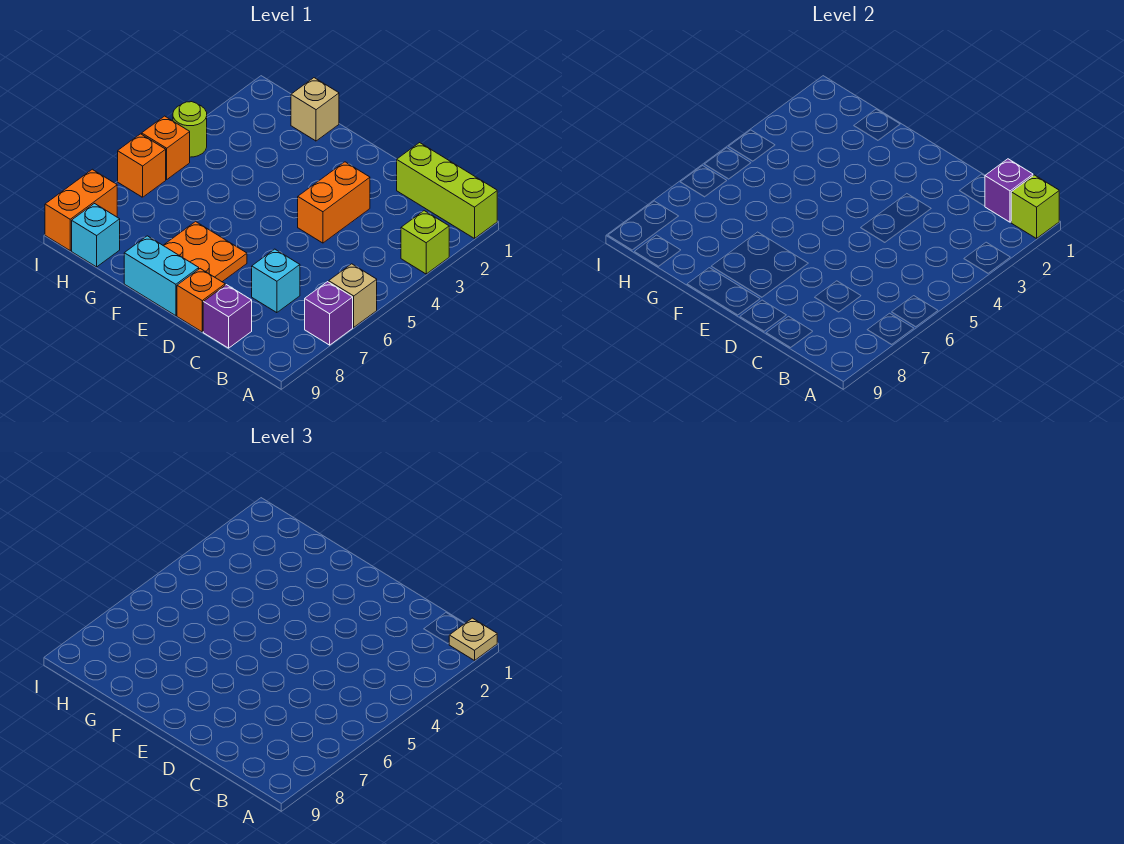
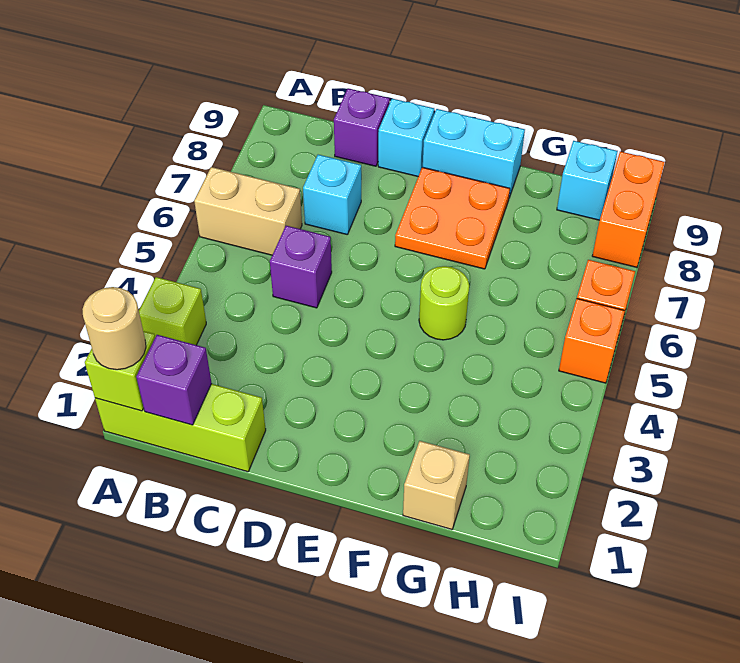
tan 1x1 plate [449,618,497,661] -> tan 1x1 round brick [82,287,146,370]
tan 1x1 brick [329,264,377,327] -> tan 1x2 brick [194,167,302,255]
purple 1x1 brick [305,282,353,345] -> purple 1x1 brick moved to [270,226,332,308]
orange 1x2 brick [298,162,370,243] -> none
orange 1x1 brick [177,269,225,332] -> cyan 1x1 brick [378,99,434,176]
lime 1x1 round brick [173,102,207,157] -> lime 1x1 round brick moved to [419,266,469,340]

